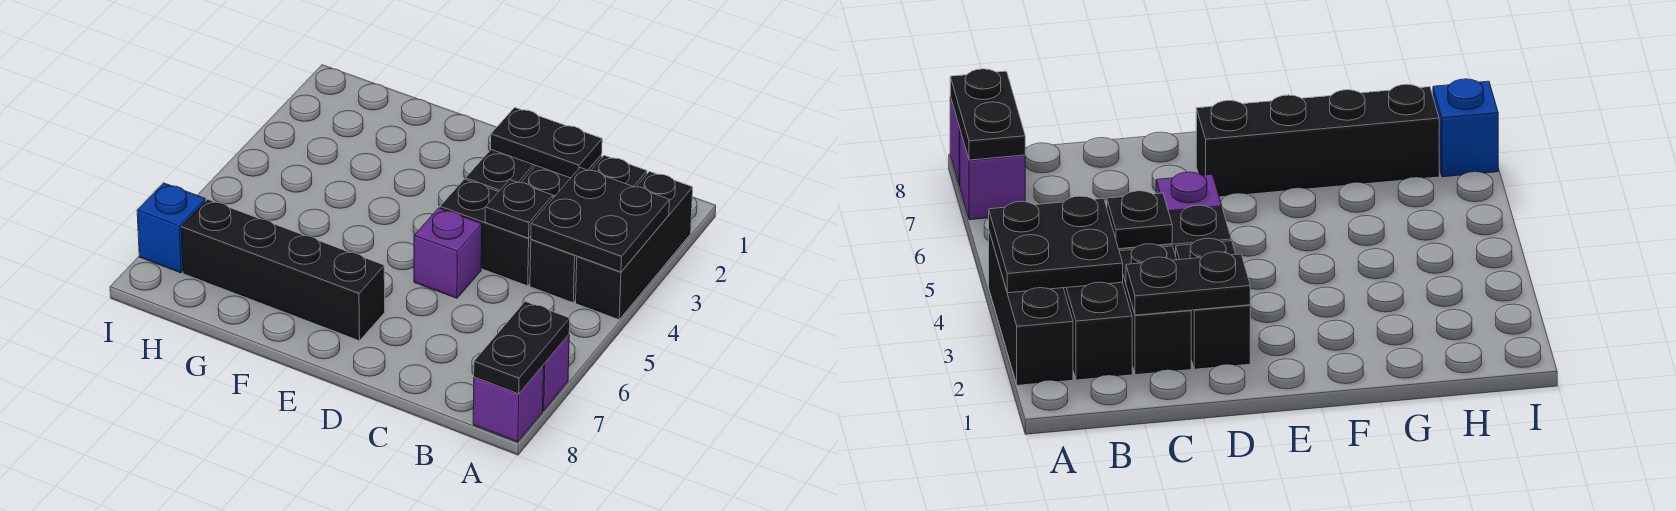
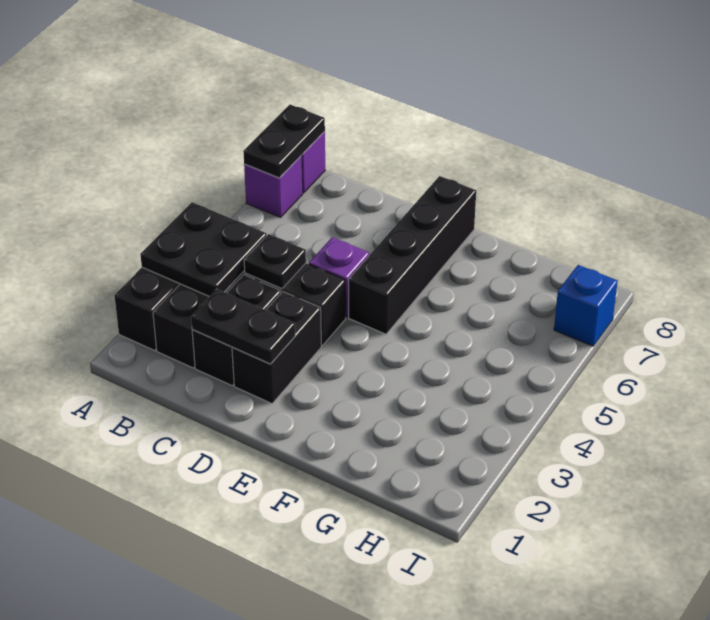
black 1x4 brick [181,199,385,341] -> black 1x4 brick turned to [349,176,476,334]

